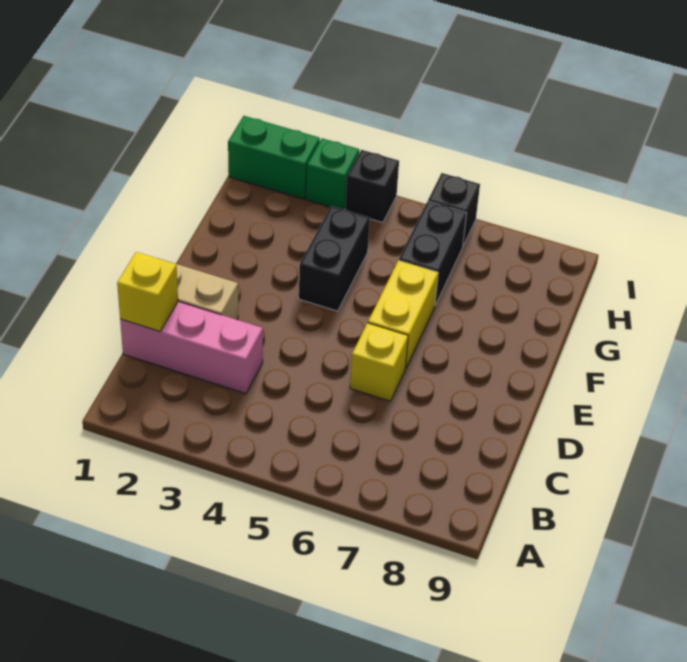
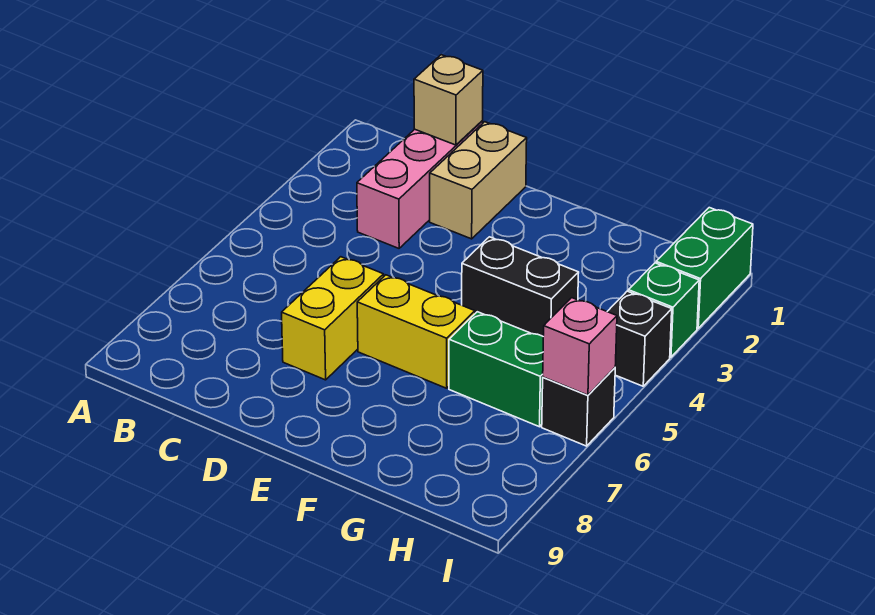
yellow 1x1 brick [117,252,178,331] -> tan 1x1 brick [414,55,483,145]
yellow 1x1 brick [350,323,408,401] -> yellow 1x2 brick [282,257,384,380]
black 1x2 brick [399,201,466,305] -> green 1x2 brick [449,312,543,427]
none -> pink 1x1 brick [543,298,617,395]

